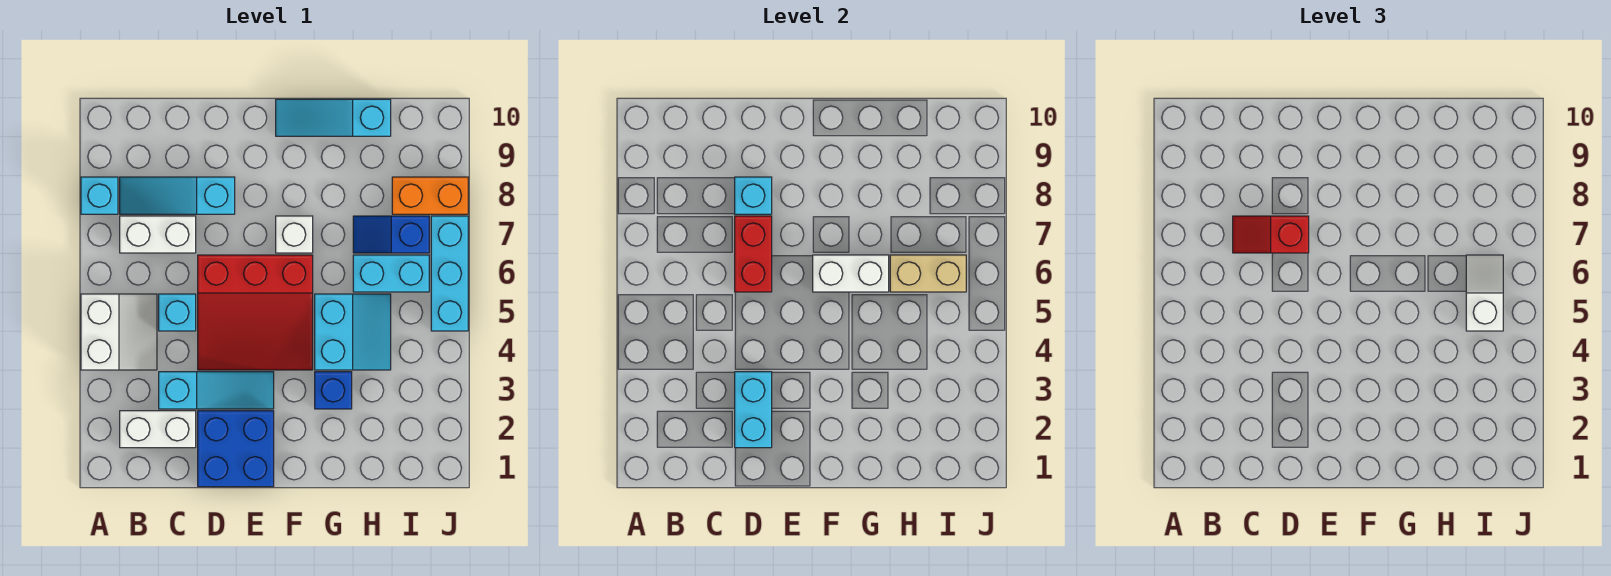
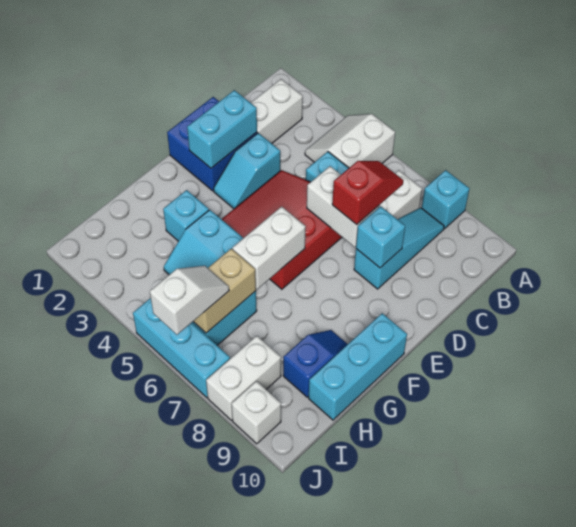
white 2x2 slope [81,294,157,370] -> white 2x2 slope turned to [305,114,395,168]
cyan 1x3 slope [159,372,274,409] -> cyan 1x2 slope [214,133,280,209]
cyan 1x2 brick [735,372,772,448] -> cyan 1x2 brick turned to [187,90,257,168]
red 1x2 brick [735,216,772,292] -> white 1x2 brick [307,166,379,247]
white 1x1 brick [276,216,313,253] -> white 1x1 brick moved to [232,381,281,444]
cyan 1x3 slope [276,99,391,136] -> cyan 1x3 brick [309,313,407,420]
blue 1x1 brick [315,372,352,409] -> cyan 1x1 brick [163,190,209,241]
blue 1x2 slope [353,216,429,253] -> blue 1x2 slope moved to [283,330,348,397]
white 1x2 slope [1466,255,1503,331] -> white 1x2 slope turned to [150,266,229,335]
orange 1x2 brick [392,177,468,214] -> white 1x2 brick [206,336,281,420]

